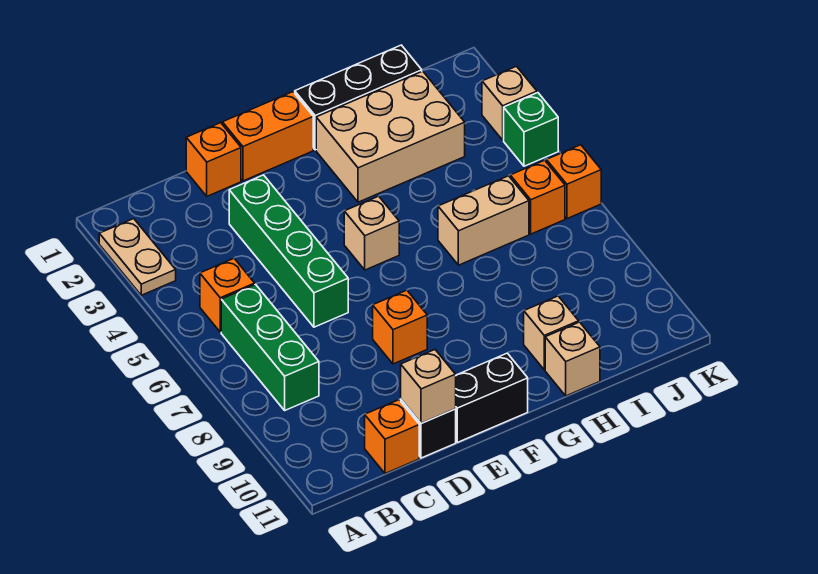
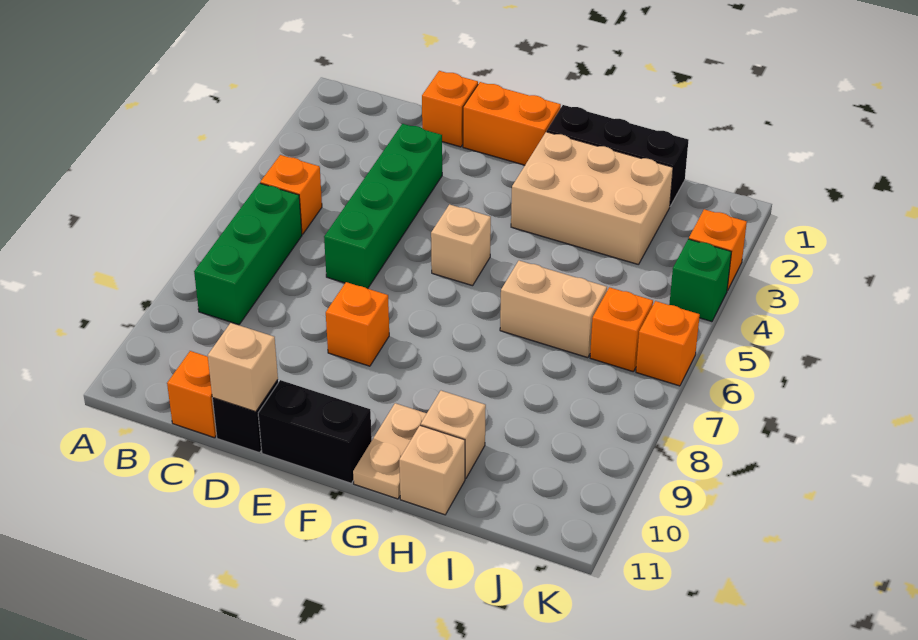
tan 1x2 plate [99,219,176,295] -> tan 1x2 plate moved to [353,403,427,499]
tan 1x1 brick [482,66,537,140] -> orange 1x1 brick [689,209,747,291]

